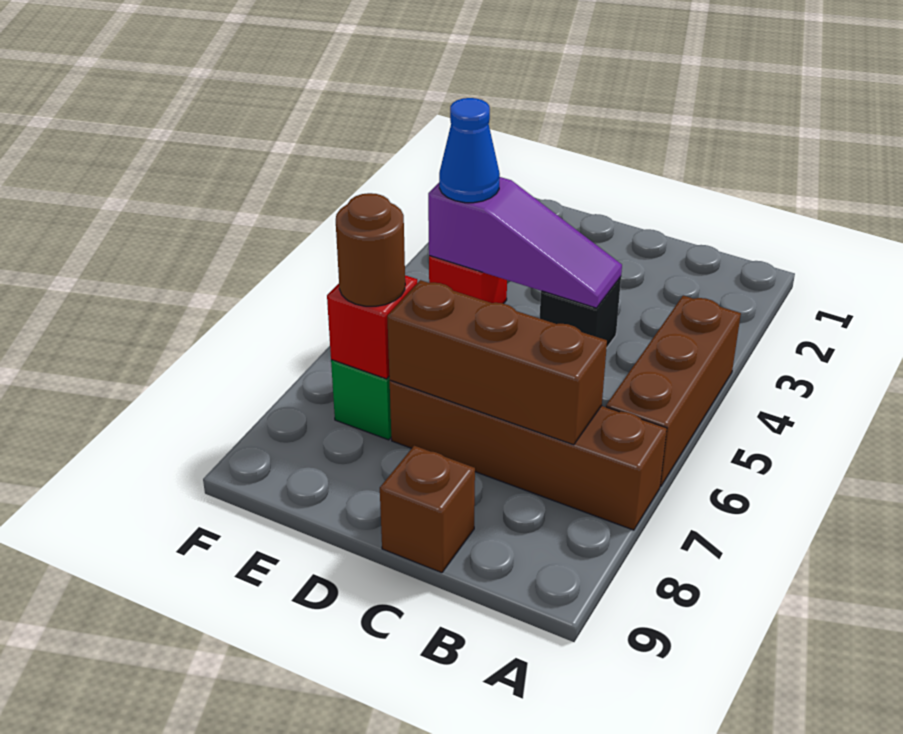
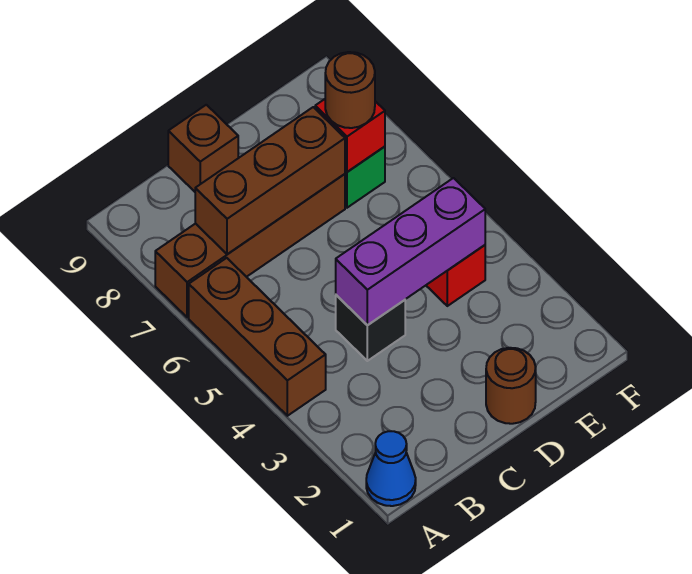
purple 1x3 slope [428,177,622,308] -> purple 1x3 brick [336,178,485,325]
none -> brown 1x1 round brick [486,348,536,424]
blue 1x1 cone [439,98,500,203] -> blue 1x1 cone moved to [366,431,416,506]

